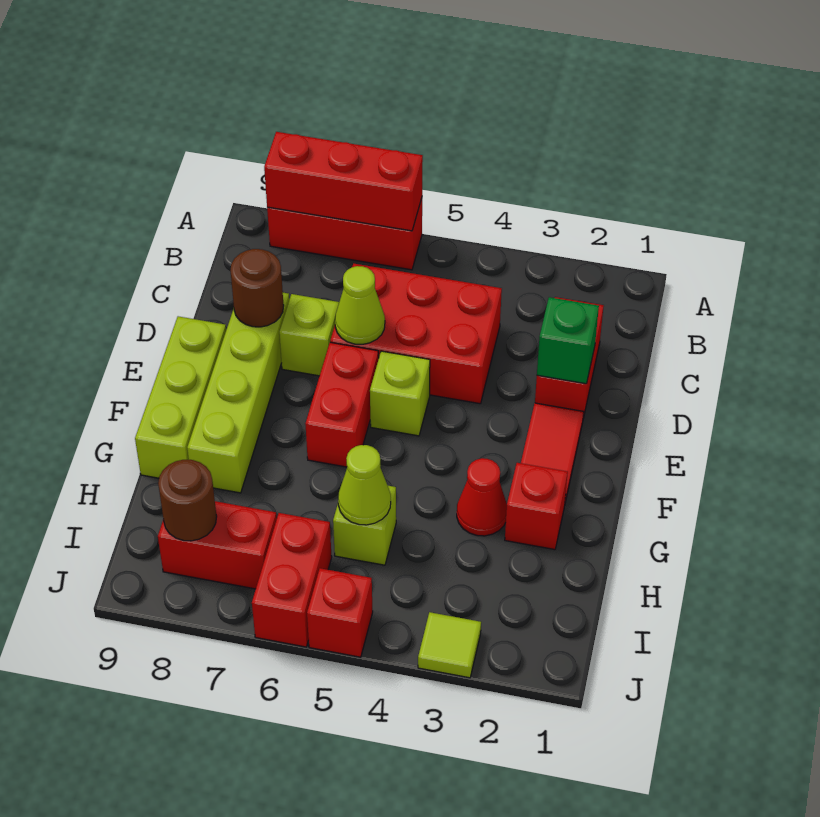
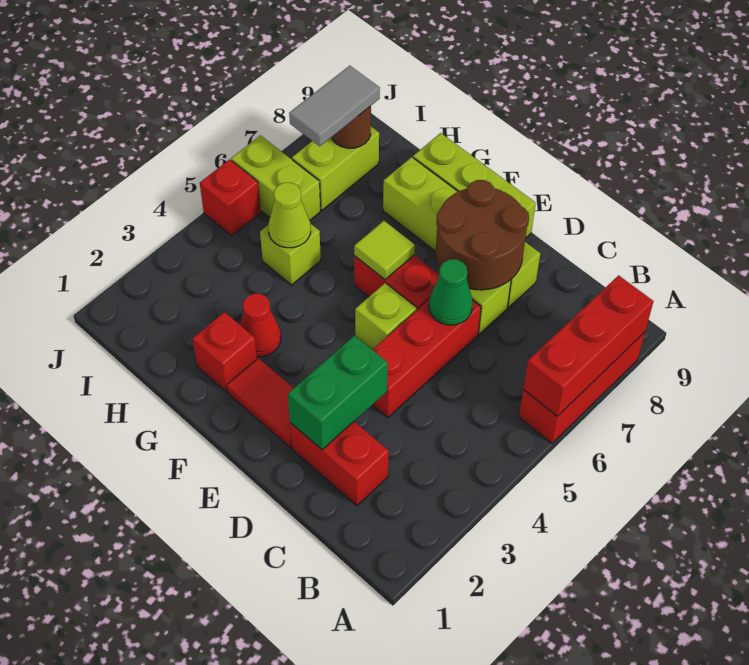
red 2x3 brick [330,264,502,404] -> red 1x3 brick [372,300,481,418]
green 1x1 brick [537,297,599,384] -> green 1x2 brick [288,335,388,450]
lime 1x1 cone [335,266,385,344] -> green 1x1 cone [429,259,473,325]
brown 1x1 round brick [230,249,284,327] -> brown 2x2 round brick [436,180,529,290]
red 1x2 brick [252,513,332,647] -> lime 1x2 brick [231,135,320,220]
red 1x2 brick [158,501,277,589] -> lime 1x2 brick [292,127,379,210]
none -> grey 1x2 tile [289,66,380,146]
lime 1x1 tile [418,612,481,678] -> lime 1x1 tile moved to [354,221,415,280]

